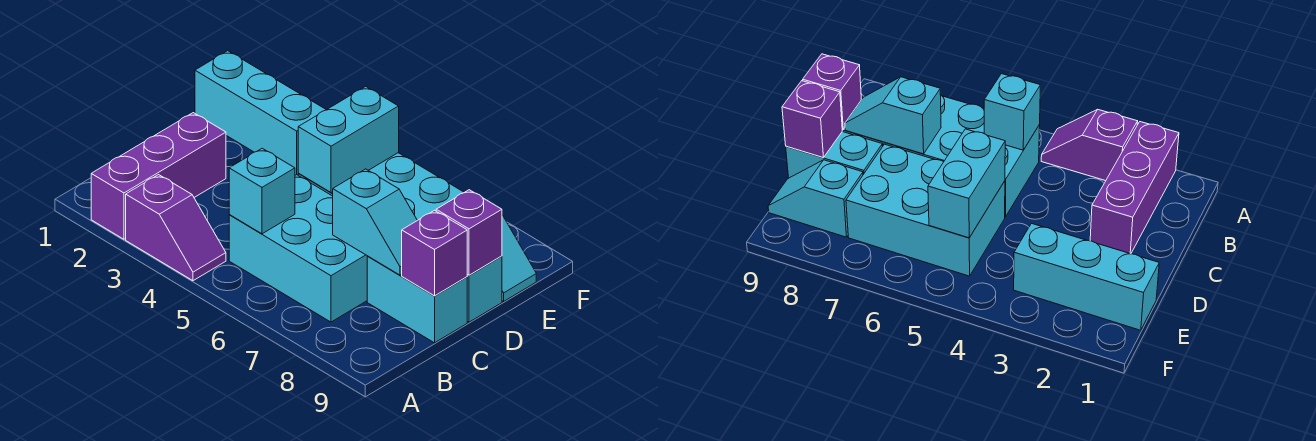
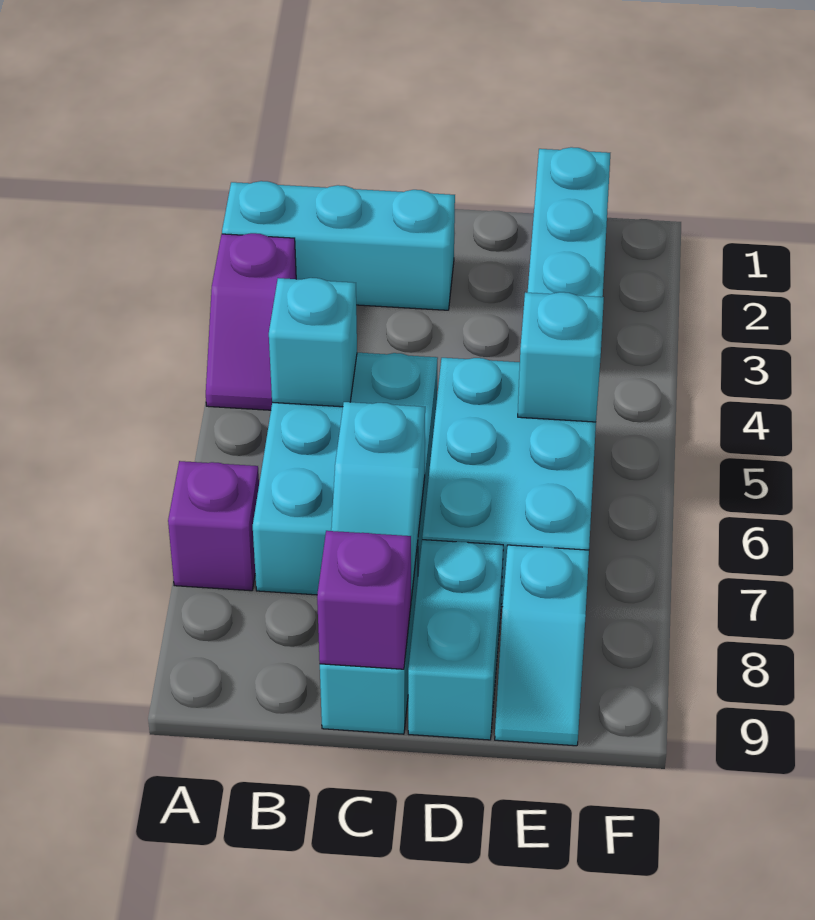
purple 1x3 brick [91,113,226,239] -> cyan 1x3 brick [222,181,455,310]
cyan 1x2 brick [298,86,399,193] -> cyan 1x1 brick [518,292,604,422]
purple 1x1 brick [436,190,502,275] -> purple 1x1 brick moved to [168,461,259,591]

